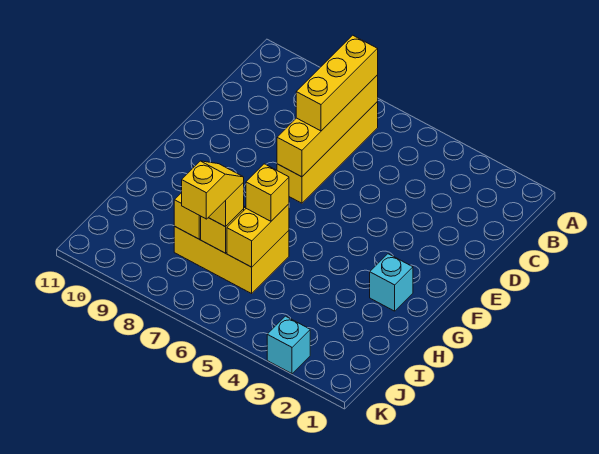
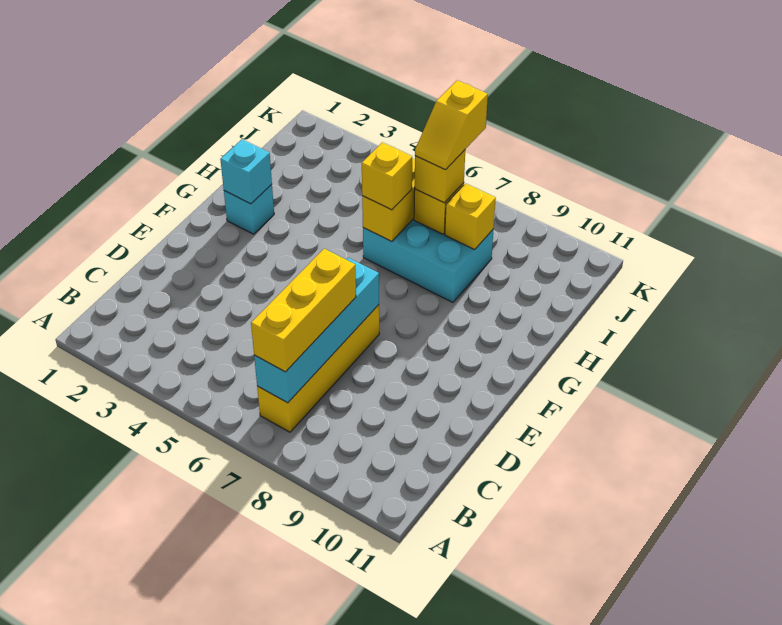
yellow 1x4 brick [277,75,378,177] -> cyan 1x4 brick [254,258,379,403]
yellow 2x3 brick [174,206,289,294] -> cyan 2x3 brick [363,219,494,302]
cyan 1x1 brick [267,316,310,374] -> cyan 1x1 brick moved to [220,139,272,204]

